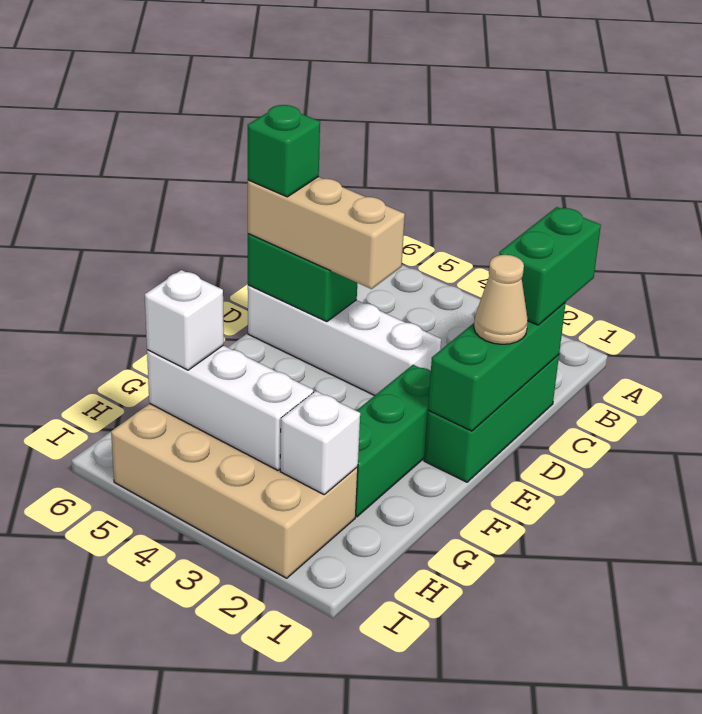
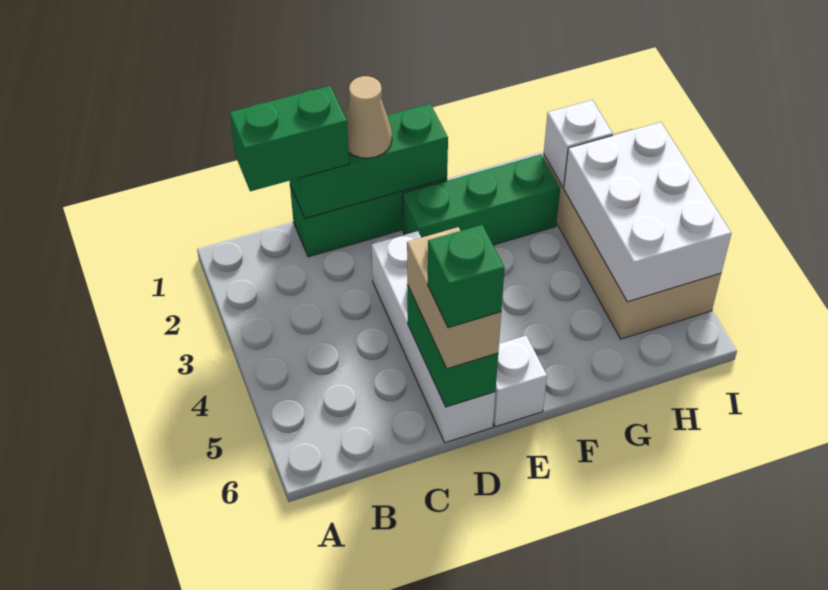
tan 1x3 brick [248,177,405,289] -> tan 1x2 brick [407,227,501,369]
white 1x3 brick [147,345,313,470] -> white 2x3 brick [564,122,731,302]
white 1x1 brick [145,270,224,370] -> white 1x1 brick moved to [493,336,547,427]

